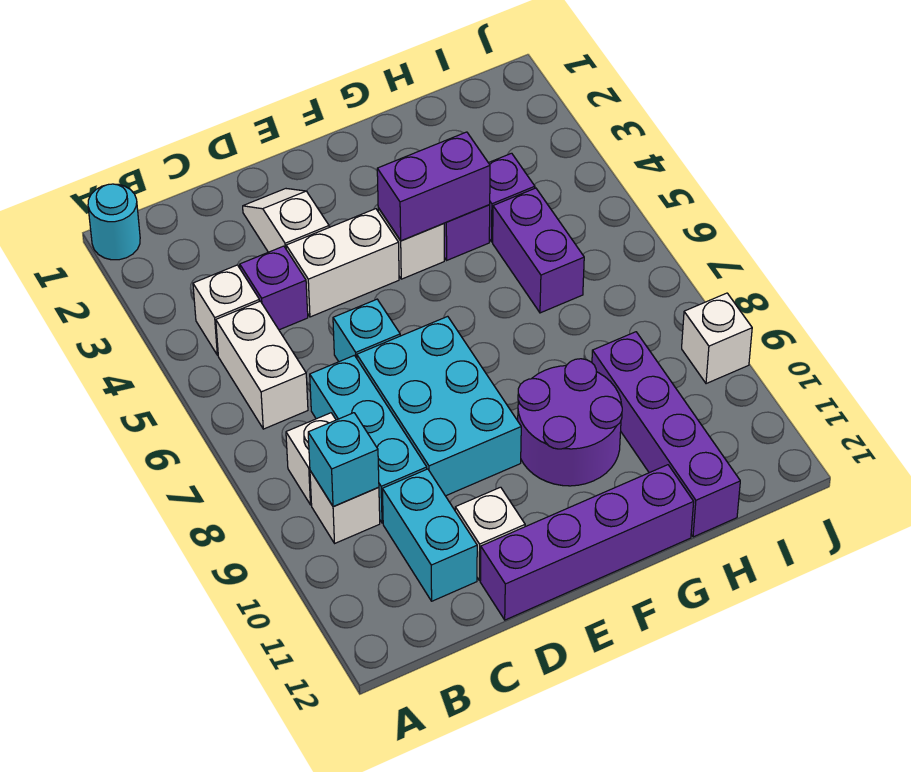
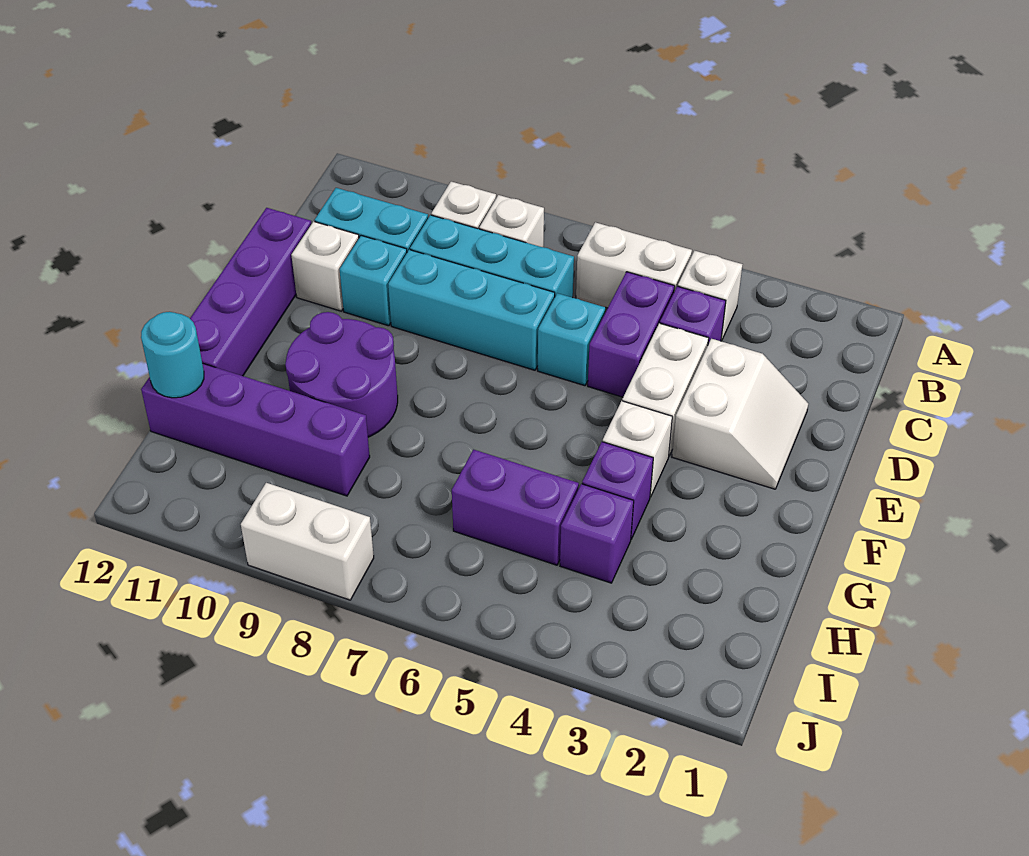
cyan 1x1 round brick [88,184,140,260] -> cyan 1x1 round brick moved to [141,312,204,398]
cyan 1x1 brick [308,413,379,507] -> cyan 1x1 brick moved to [340,236,407,326]
white 1x2 slope [243,189,329,252] -> white 2x2 slope [672,339,808,489]
cyan 2x3 brick [357,316,521,496] -> cyan 1x3 brick [388,250,555,370]
purple 1x2 brick [377,132,490,241] -> purple 1x2 brick moved to [588,272,675,397]
white 1x1 brick [682,293,752,384] -> white 1x2 brick [241,483,374,600]

